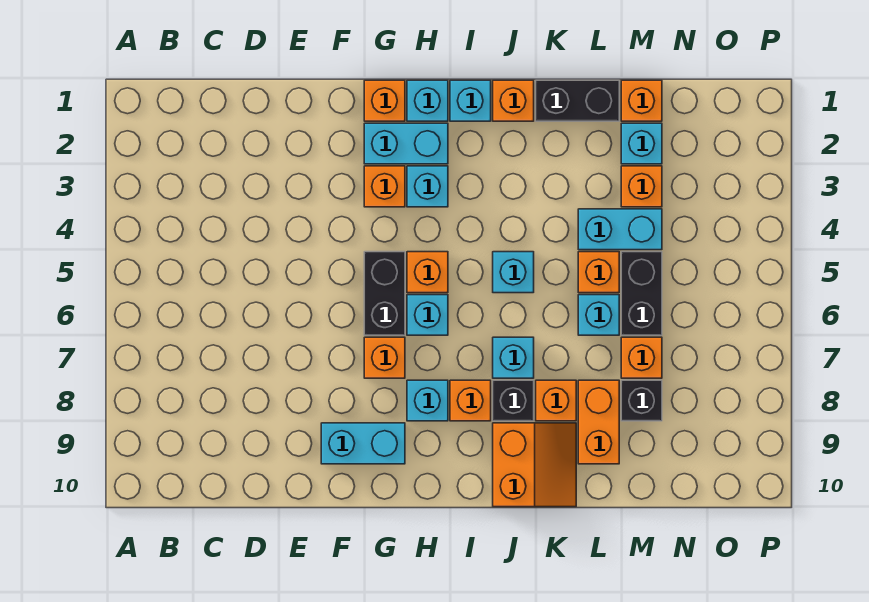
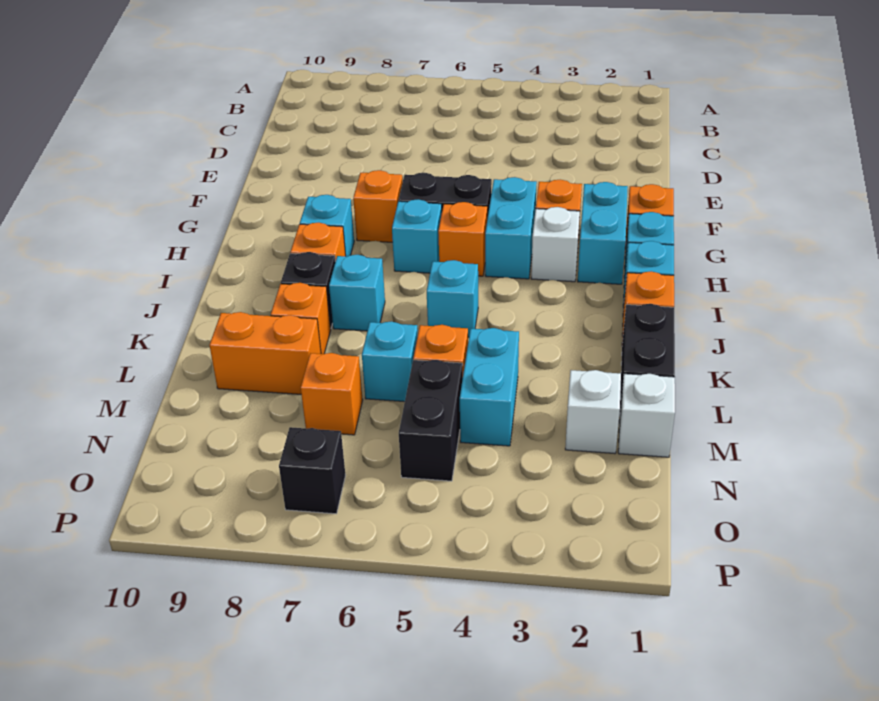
cyan 1x2 brick [321,423,405,464] -> cyan 1x2 brick moved to [485,177,537,279]
cyan 1x1 brick [407,166,448,207] -> white 1x1 brick [531,207,580,282]
orange 2x2 slope [493,423,576,507] -> none
orange 1x1 brick [621,80,662,121] -> white 1x1 brick [618,374,675,457]
cyan 1x1 brick [621,123,662,164] -> white 1x1 brick [565,370,621,454]
orange 1x1 brick [621,166,662,207] -> none
black 1x2 brick [621,252,662,335] -> black 1x2 brick turned to [399,360,463,481]
black 1x1 brick [621,380,662,421] -> black 1x1 brick moved to [279,427,345,514]

